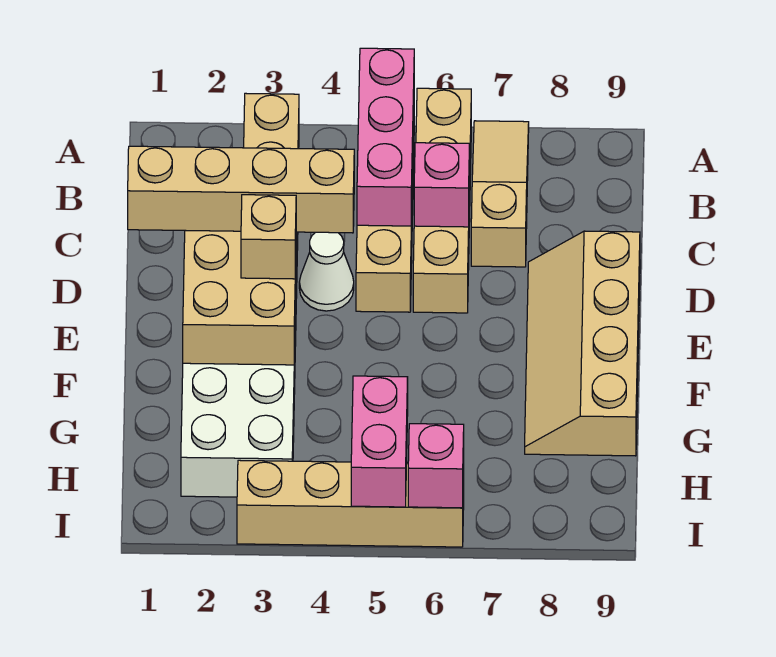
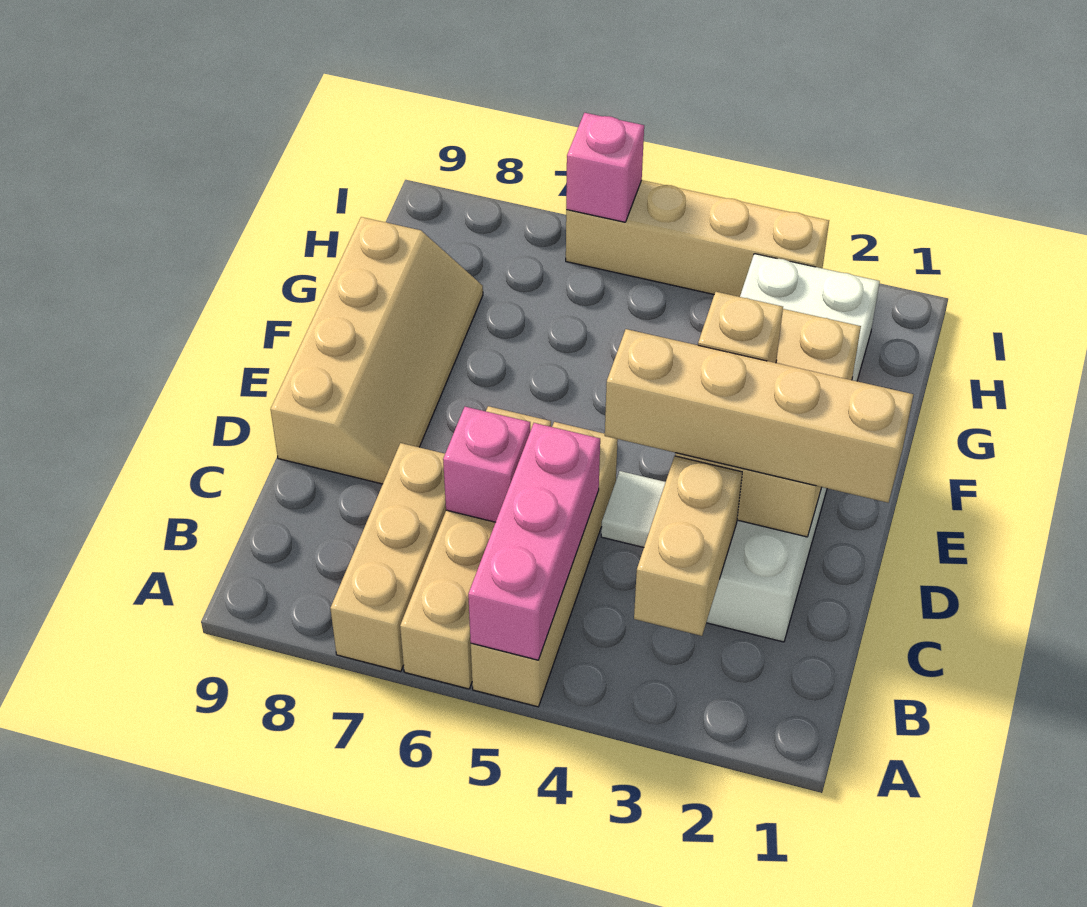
tan 1x3 slope [471,121,529,267] -> tan 1x3 brick [330,443,446,671]
white 1x1 cone [299,232,354,311] -> white 1x1 tile [601,471,666,547]
pink 1x2 brick [351,376,408,507] -> none

